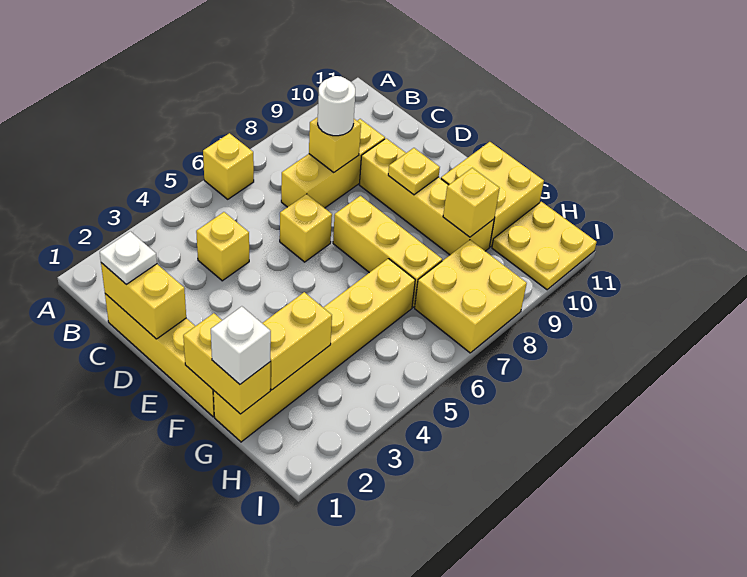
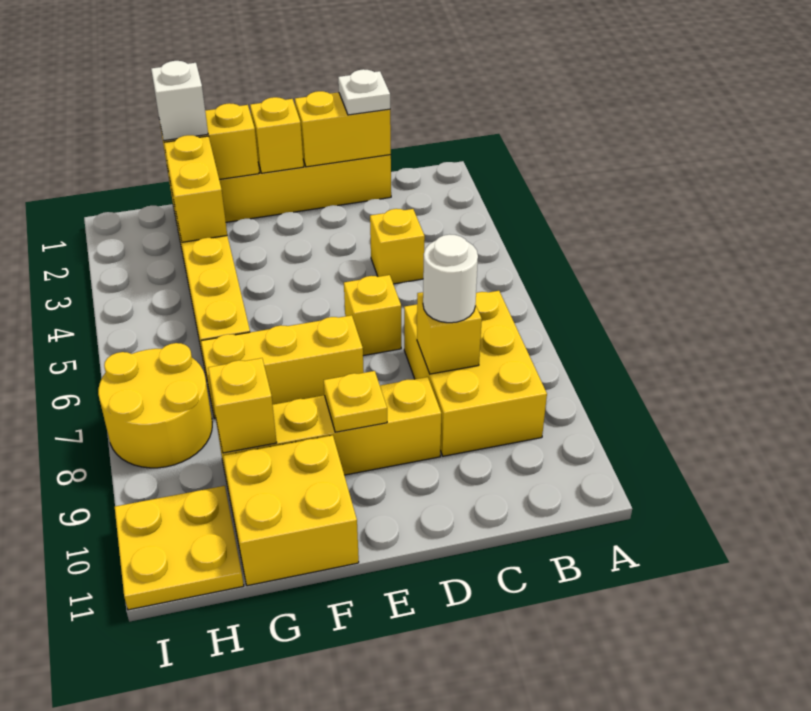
yellow 1x1 brick [203,133,254,199] -> yellow 1x1 brick moved to [250,97,304,173]
yellow 1x3 brick [281,119,385,208] -> yellow 2x3 brick [404,291,547,456]
yellow 2x2 brick [415,240,527,353] -> yellow 2x2 round brick [98,343,212,468]

